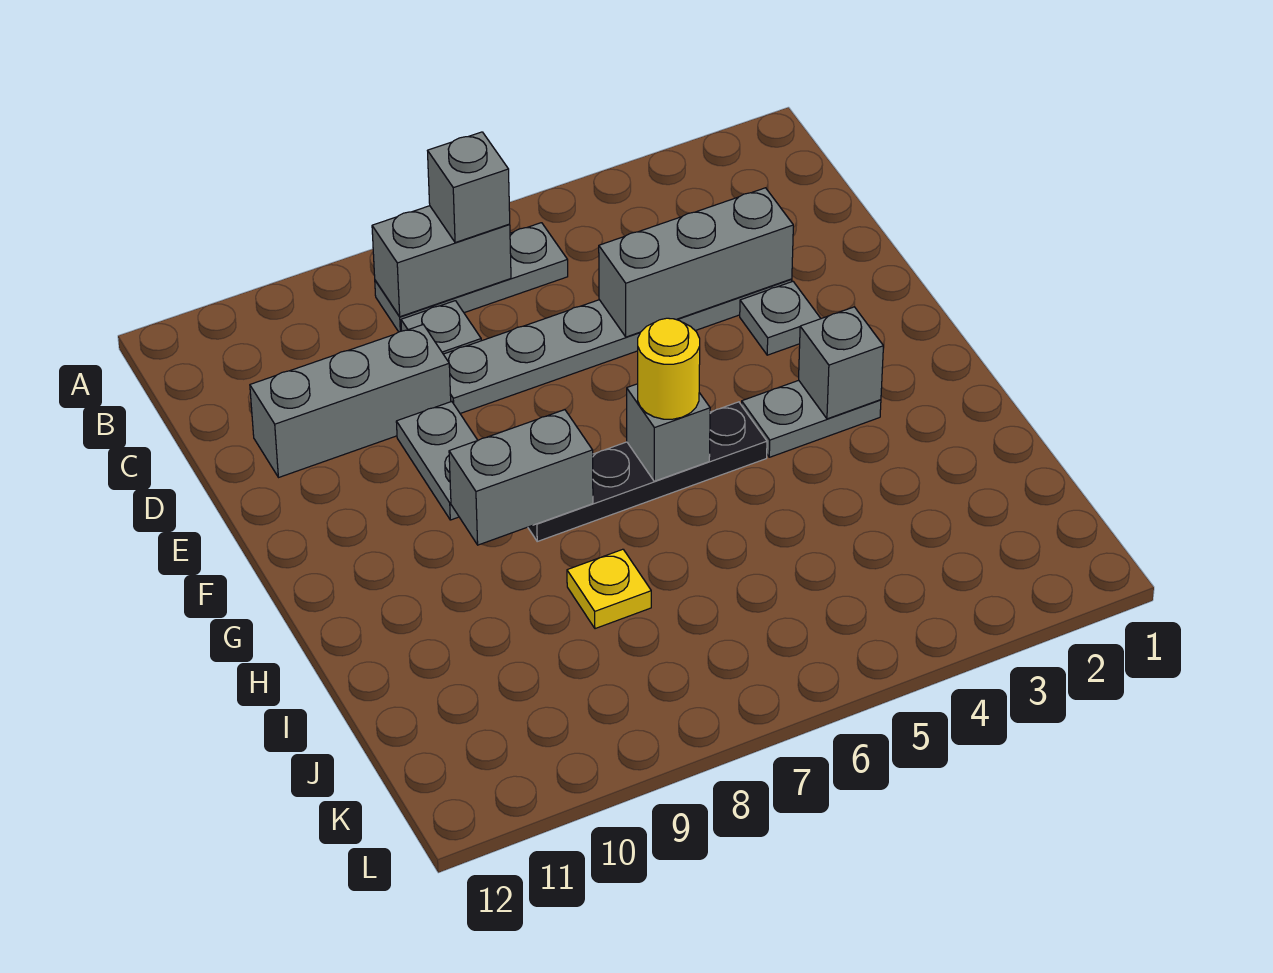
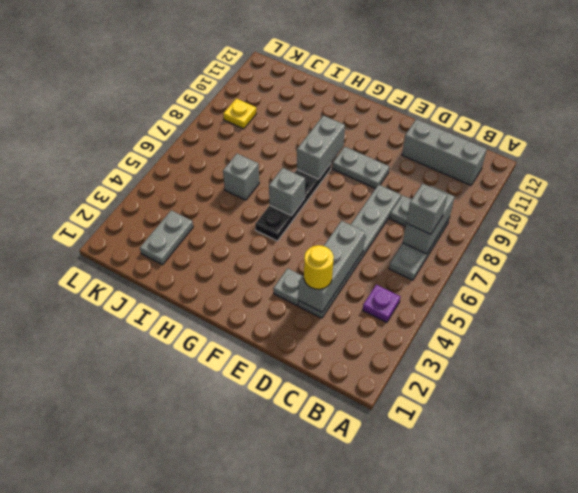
none -> purple 1x1 plate [363,285,401,322]
grey 1x3 brick [250,325,451,478] -> grey 1x3 brick turned to [402,119,487,185]
grey 1x2 plate [742,380,881,457] -> grey 1x2 plate moved to [140,210,193,265]
grey 1x1 brick [799,307,883,419] -> grey 1x1 brick moved to [223,154,259,200]
yellow 1x1 round brick [638,318,700,419] -> yellow 1x1 round brick moved to [304,245,334,289]
yellow 1x1 plate [567,549,651,629] -> yellow 1x1 plate moved to [223,98,256,129]

